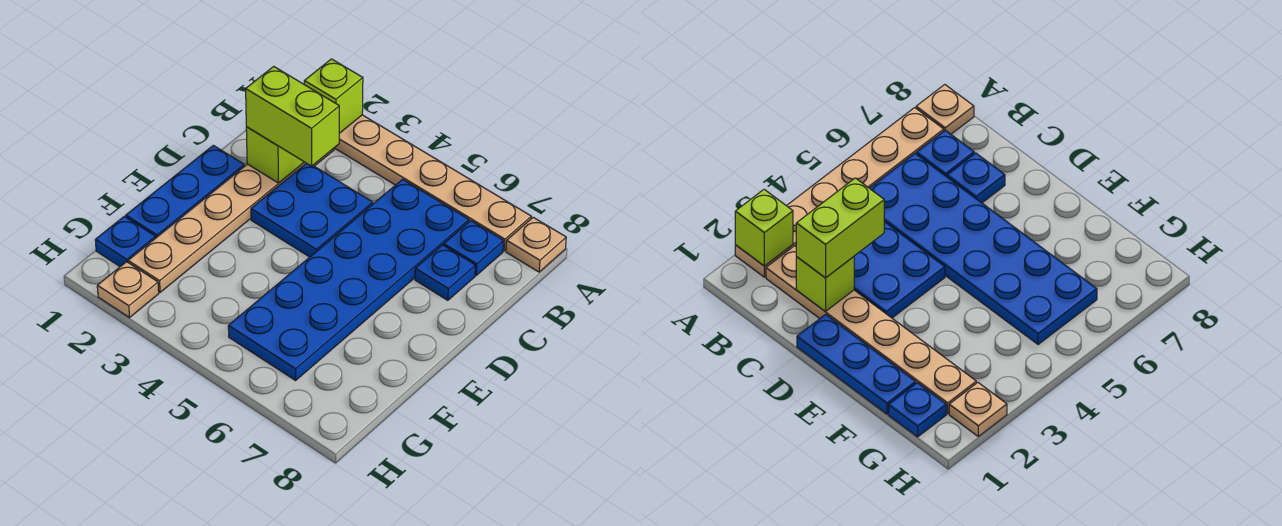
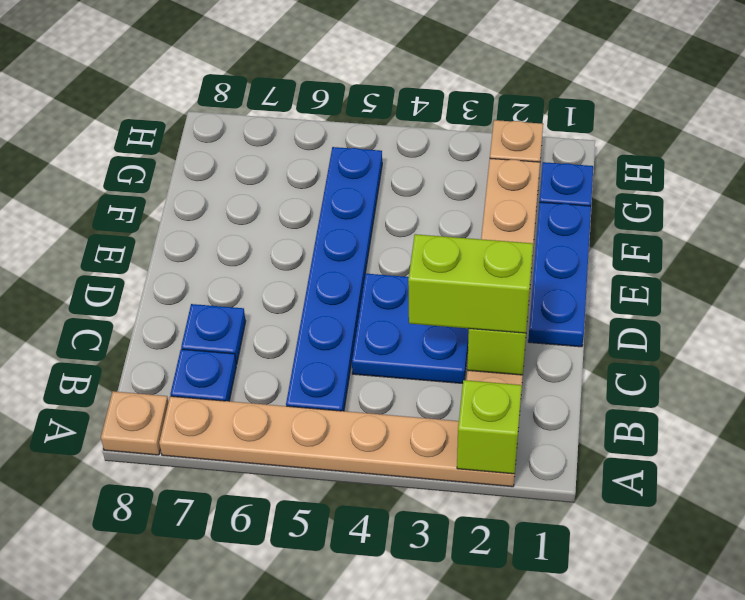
blue 2x6 plate [228,179,469,380] -> blue 1x6 plate [286,147,382,411]

